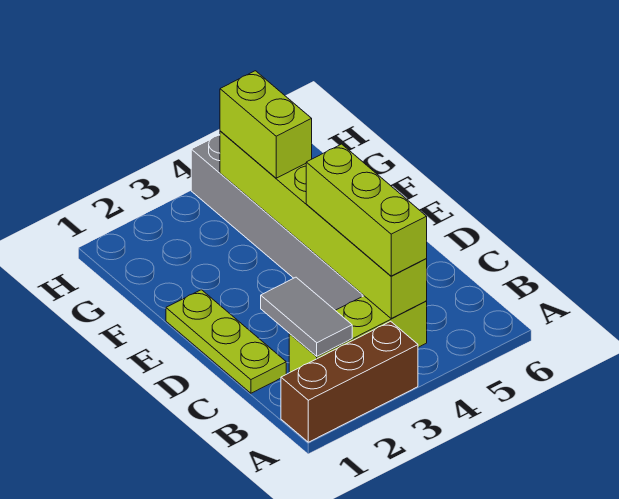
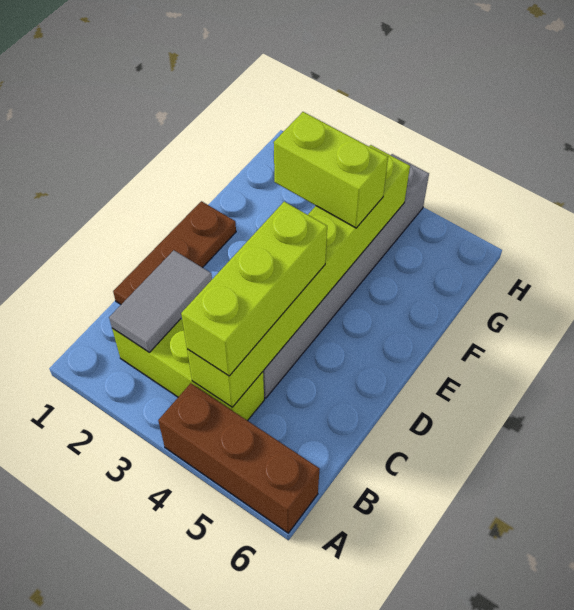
brown 1x3 brick [281,321,418,442] -> brown 1x3 brick moved to [158,383,320,533]
lime 1x3 plate [166,290,286,393] -> brown 1x3 plate [113,201,236,304]
lime 1x2 brick [220,71,312,178] -> lime 1x2 brick turned to [274,112,388,228]

